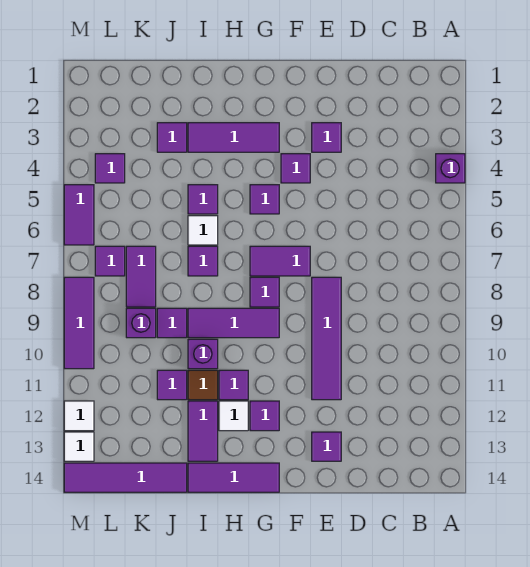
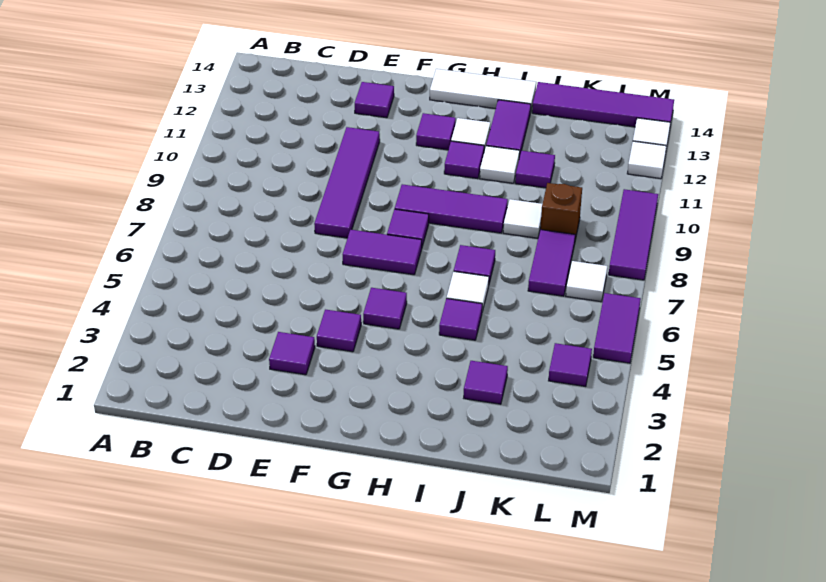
purple 1x1 brick [436,154,465,183] -> none
purple 1x3 tile [188,123,279,152] -> none
purple 1x3 tile [188,463,279,492] -> white 1x3 tile [430,69,536,113]
purple 1x1 brick [188,339,218,369] -> none
brown 1x1 tile [188,370,218,400] -> white 1x1 tile [480,146,520,183]
purple 1x1 tile [157,308,187,338] -> white 1x1 tile [503,199,542,238]
purple 1x1 brick [126,308,156,338] -> brown 1x1 brick [540,183,582,240]
purple 1x1 tile [95,246,125,276] -> white 1x1 tile [566,261,607,302]

